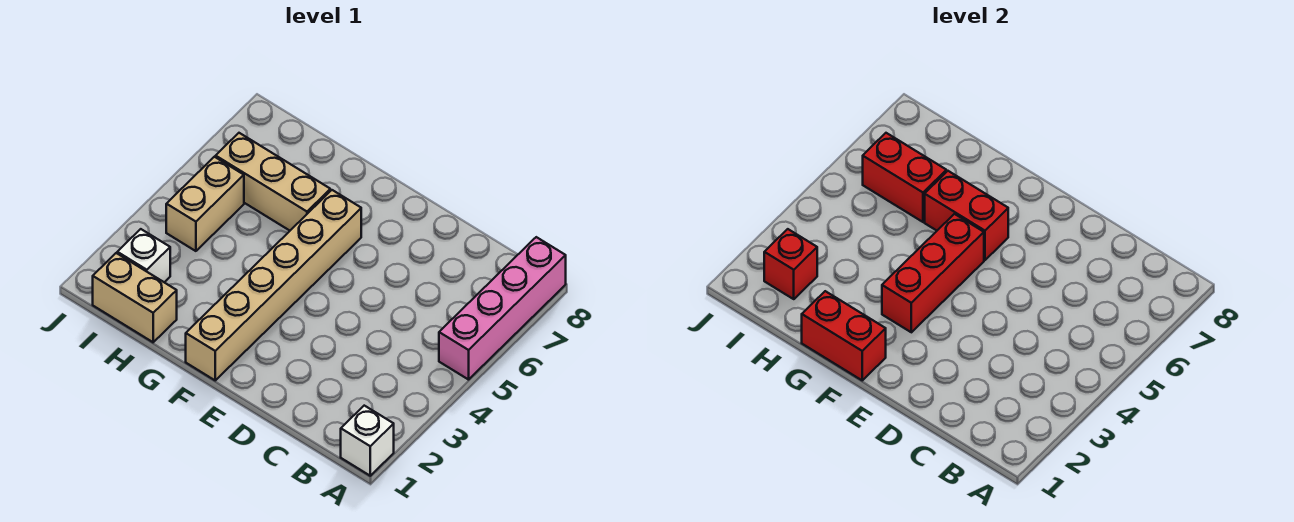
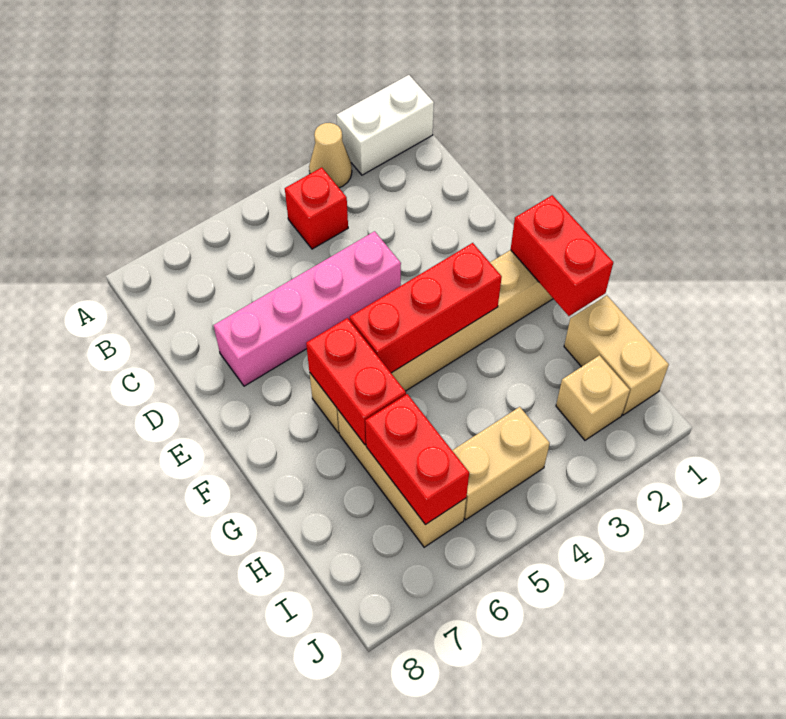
white 1x1 brick [341,406,394,476] -> white 1x2 brick [336,75,434,175]
none -> tan 1x1 cone [309,123,352,188]
pink 1x4 brick [439,237,566,380] -> pink 1x4 brick moved to [214,231,401,386]
white 1x1 brick [117,229,170,282] -> tan 1x1 brick [556,355,630,440]
red 1x1 brick [764,229,817,299] -> red 1x1 brick moved to [285,167,348,249]

